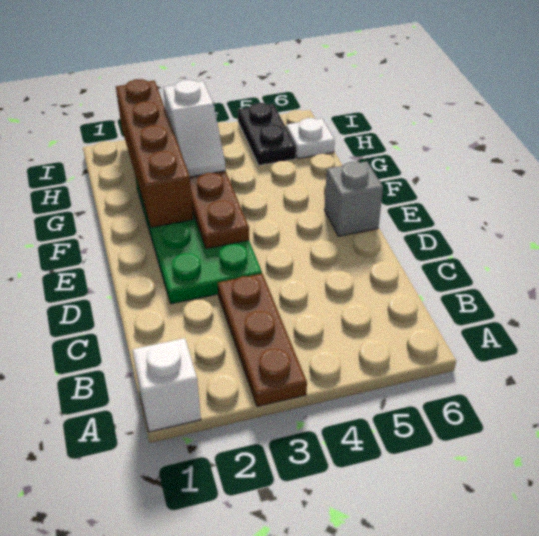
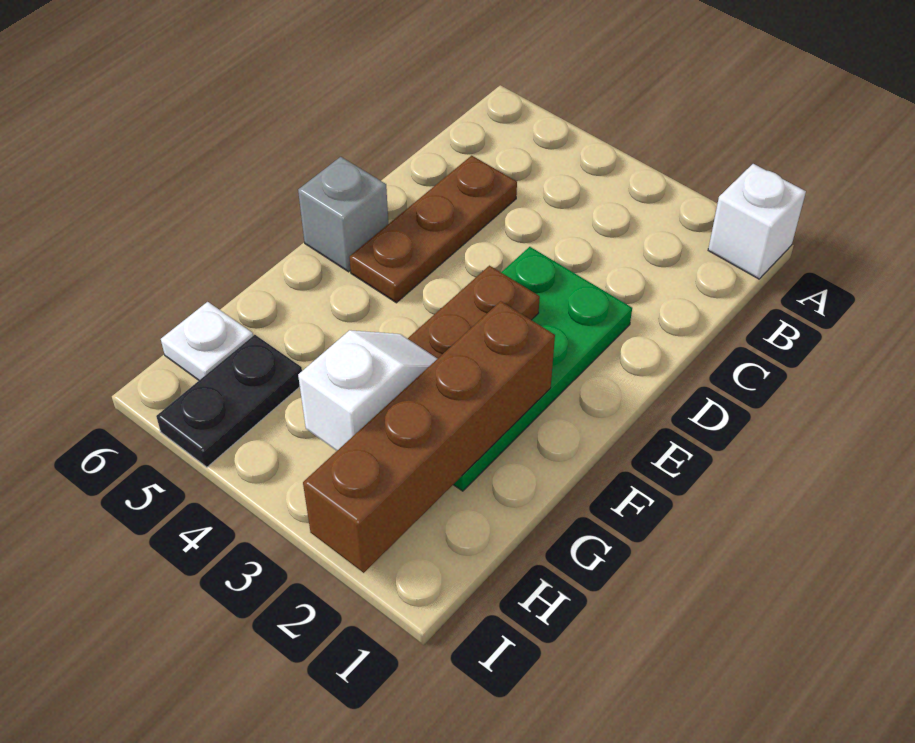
brown 1x3 plate [218,274,307,407] -> brown 1x3 plate moved to [349,156,517,303]

